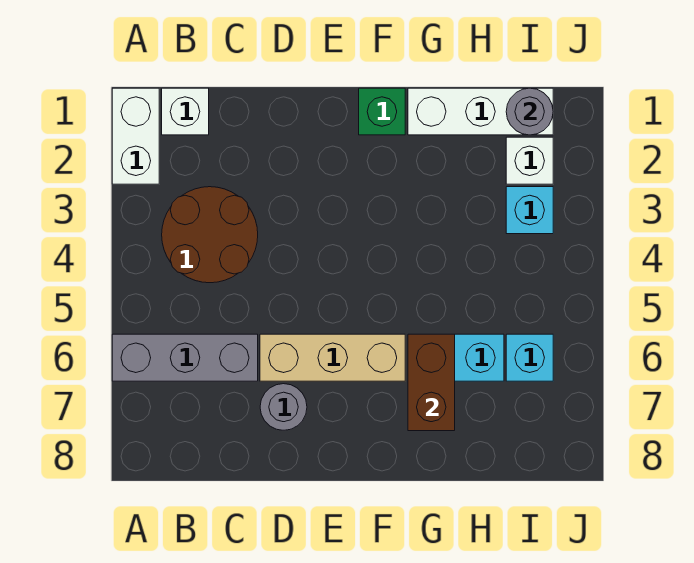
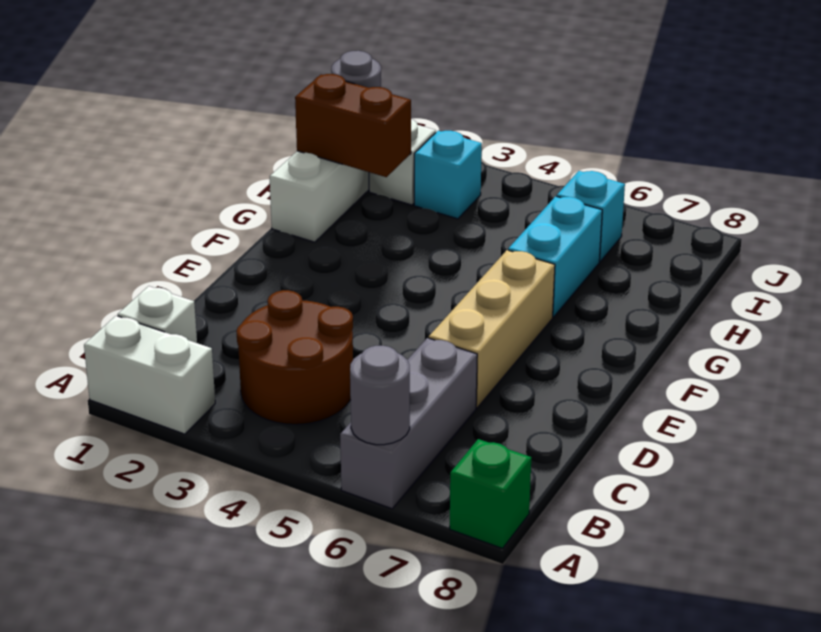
grey 1x1 round brick [260,384,307,430] -> grey 1x1 round brick moved to [350,346,410,445]
green 1x1 brick [359,88,405,135] -> green 1x1 brick moved to [450,439,531,548]
brown 1x2 brick [408,334,455,431] -> brown 1x2 brick moved to [295,74,411,177]

